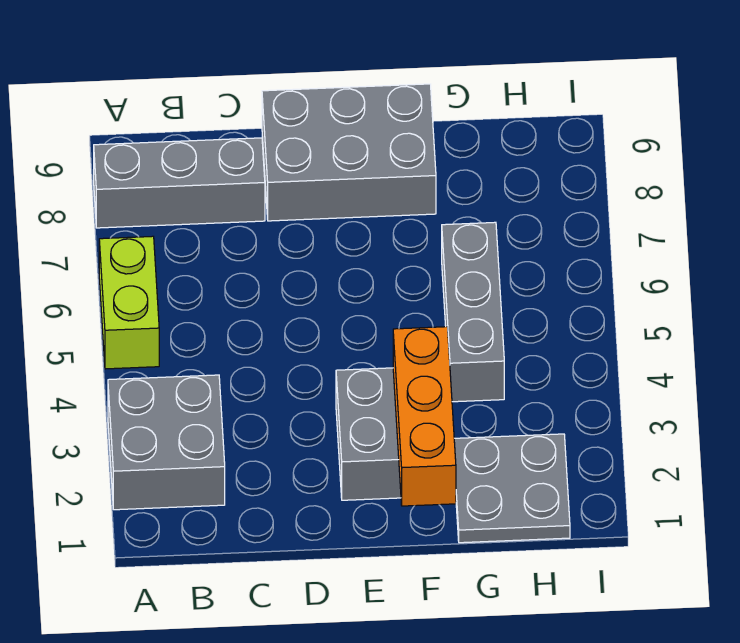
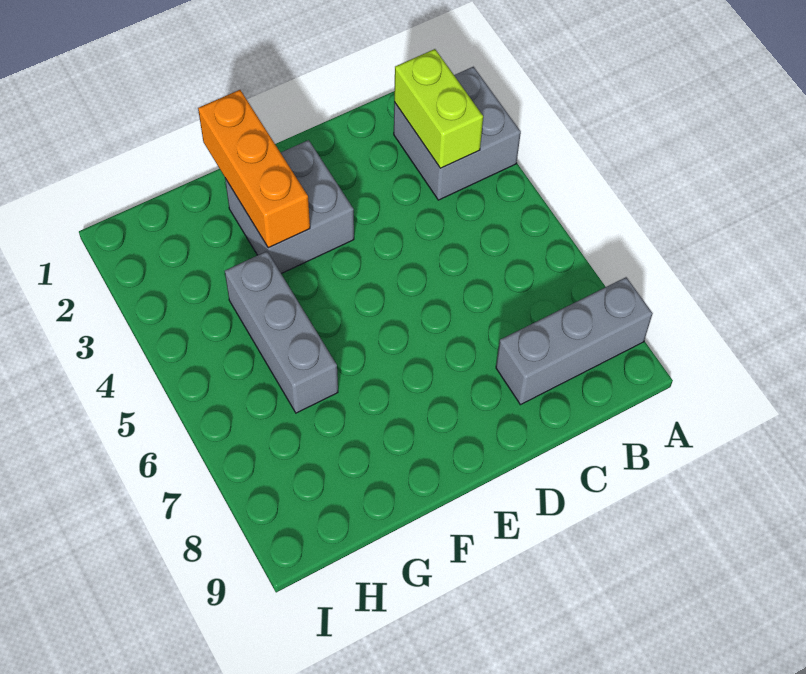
lime 1x2 brick [99,236,159,369] -> lime 1x2 brick moved to [394,49,483,168]
grey 2x3 brick [262,84,436,221] -> none
grey 2x2 plate [454,434,570,543] -> none

